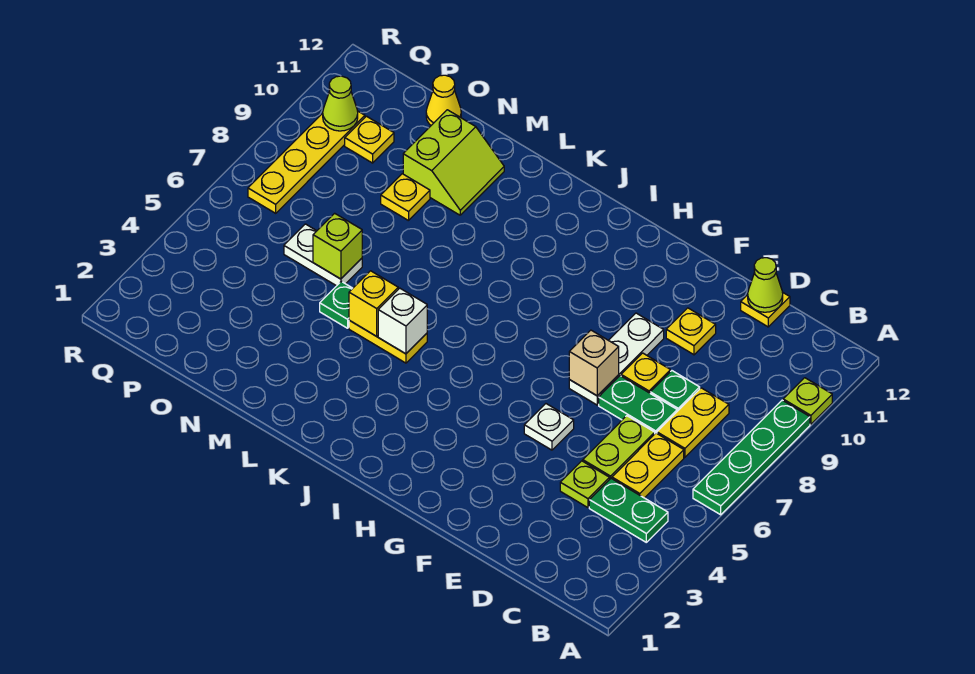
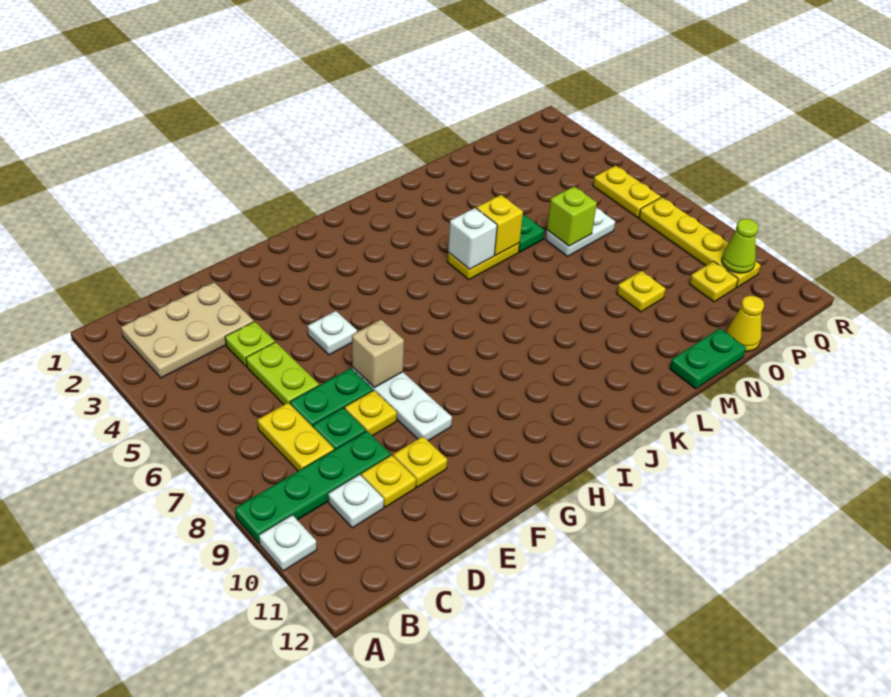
green 1x4 plate [693,400,810,515] -> green 1x4 plate turned to [235,431,391,543]
lime 1x1 plate [783,378,832,424] -> white 1x1 plate [259,515,317,571]
none -> tan 2x3 plate [121,282,254,378]
green 1x2 plate [589,478,668,542] -> green 1x2 plate moved to [670,328,746,389]
yellow 1x2 plate [612,433,684,498] -> yellow 1x2 plate moved to [593,166,661,218]
none -> white 1x1 plate [328,474,384,528]
yellow 1x1 plate [741,293,790,327] -> yellow 1x1 plate moved to [361,455,416,507]
lime 1x1 cone [748,258,783,312] -> none
lime 2x2 slope [403,110,504,215] -> none

